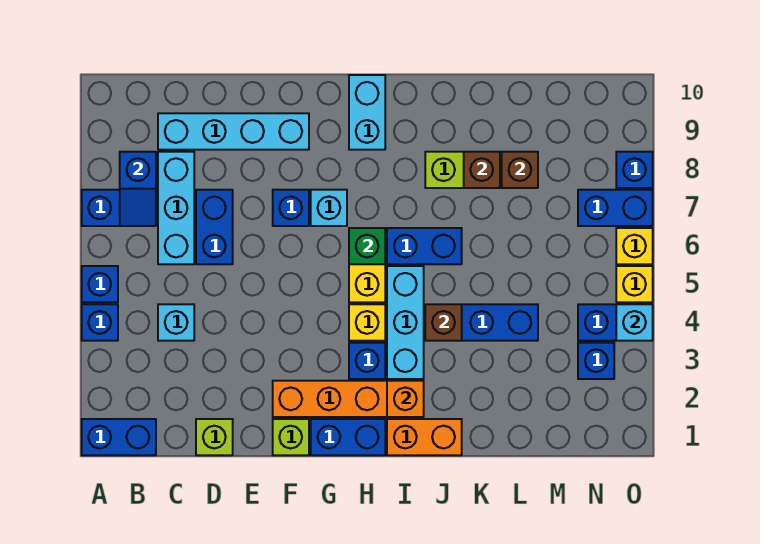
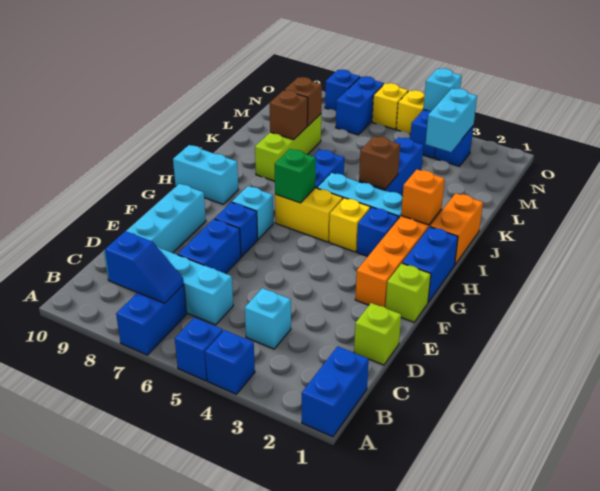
blue 1x2 brick [196,190,233,264] -> blue 1x2 brick turned to [178,219,241,274]
none -> cyan 1x2 brick [426,89,477,152]

